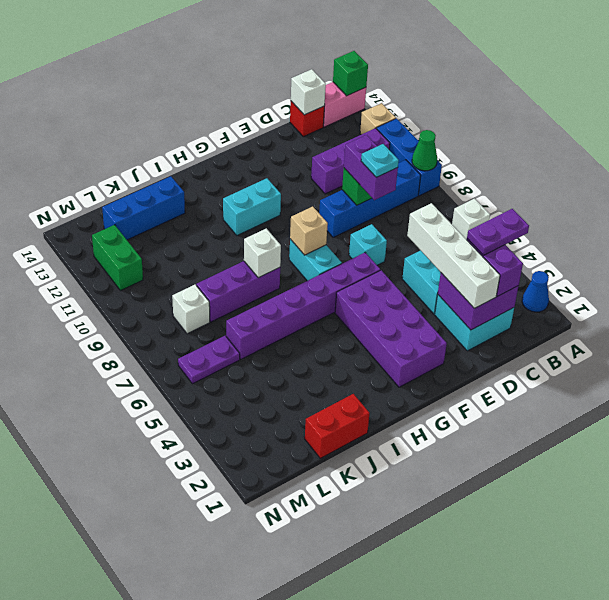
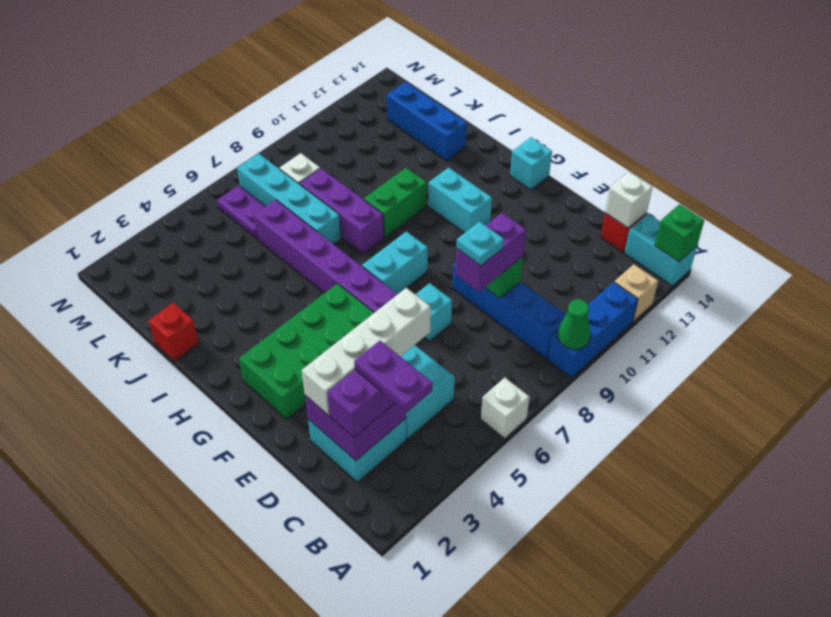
blue 1x1 cone [522,271,549,312] -> none
pink 1x2 brick [323,82,366,127] -> cyan 1x2 brick [625,214,697,286]
purple 1x3 brick [311,128,390,194] -> none
purple 2x4 brick [335,270,447,387] -> green 2x4 brick [239,284,374,419]
tan 1x1 brick [290,206,328,255] -> none
none -> cyan 1x1 brick [510,137,552,190]
white 1x1 brick [244,228,281,278] -> none
red 1x2 brick [305,394,370,458] -> red 1x1 brick [149,303,199,361]
none -> cyan 1x4 brick [237,153,341,244]
green 1x2 brick [92,225,143,291] -> green 1x2 brick moved to [364,168,427,238]

